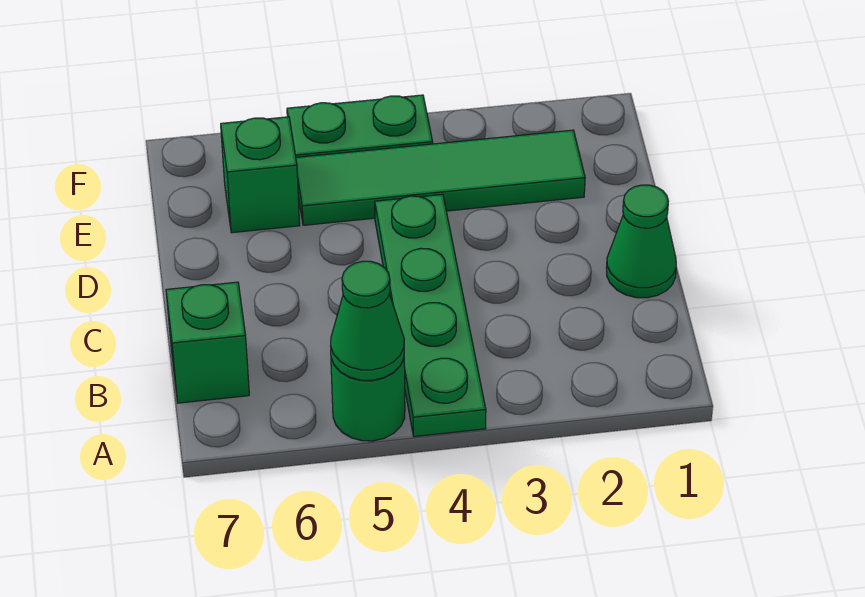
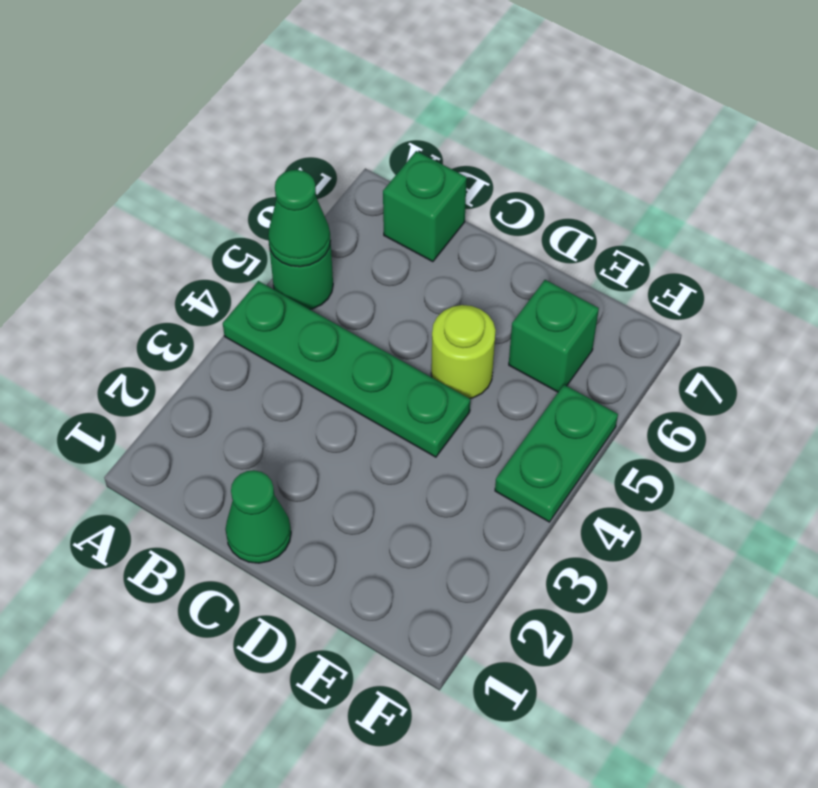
none -> lime 1x1 round brick [431,305,496,398]
green 1x4 tile [296,130,585,225] -> none

